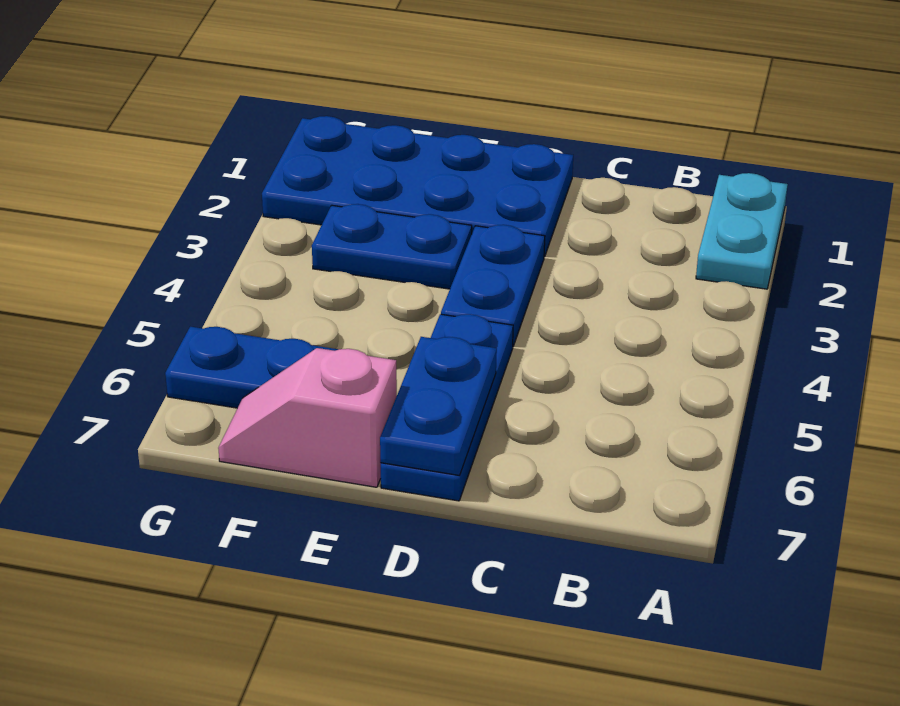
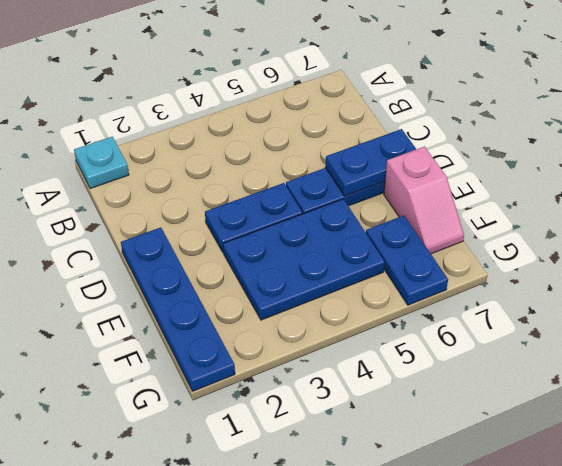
cyan 1x2 plate [696,173,788,289] -> cyan 1x1 plate [74,137,129,189]
blue 2x4 plate [262,116,573,257] -> blue 1x4 plate [121,227,235,391]
blue 1x2 plate [312,204,472,289] -> blue 2x3 plate [223,199,385,320]

